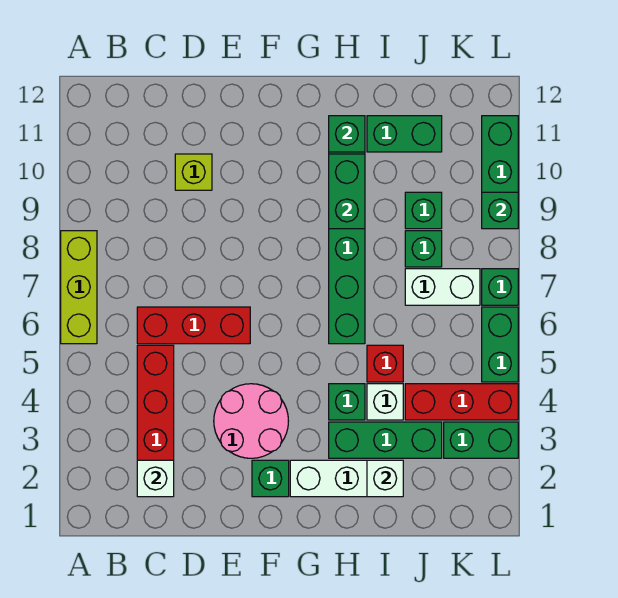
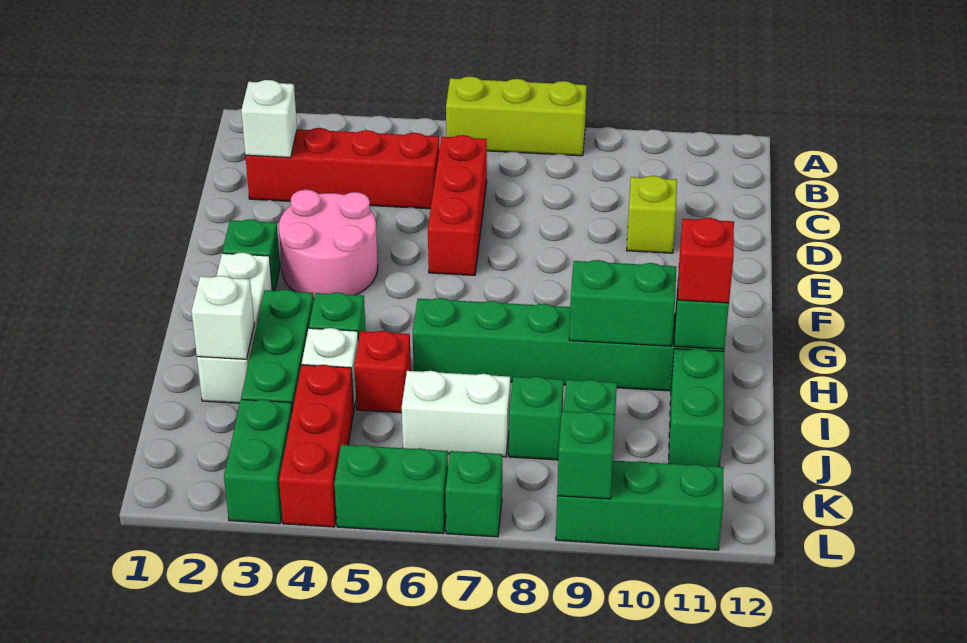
none -> red 1x1 brick [678,218,734,303]
white 1x2 brick [405,269,480,305] -> white 1x2 brick turned to [402,371,510,457]

